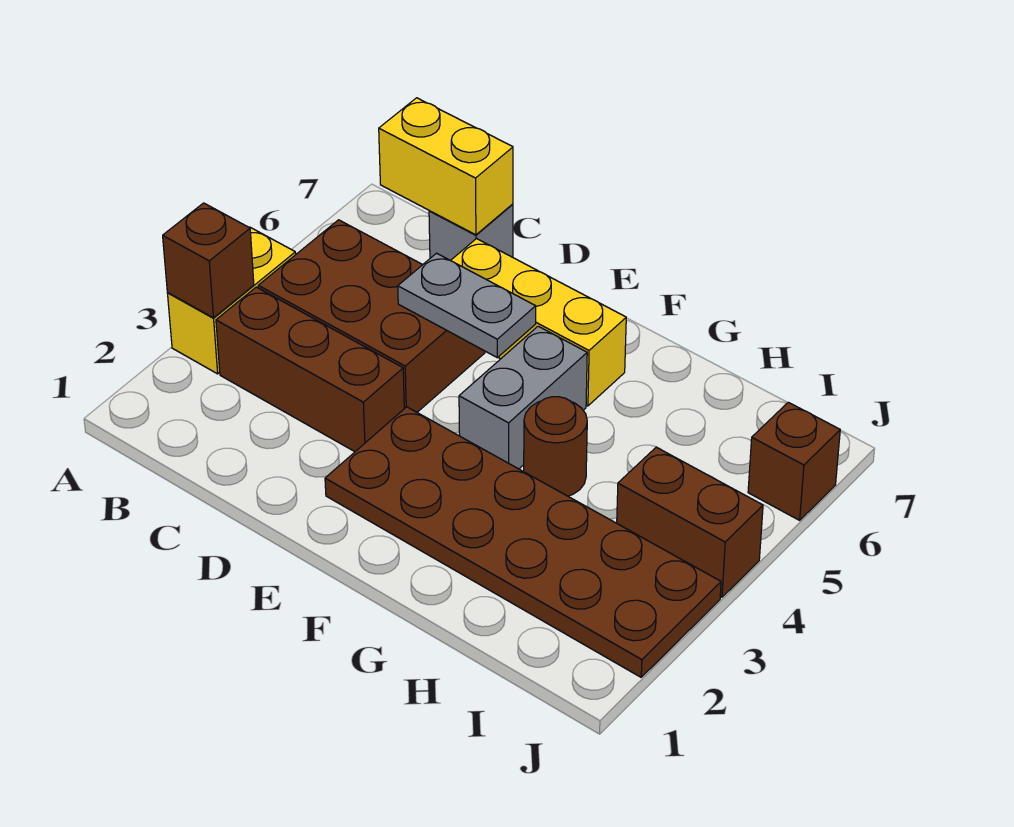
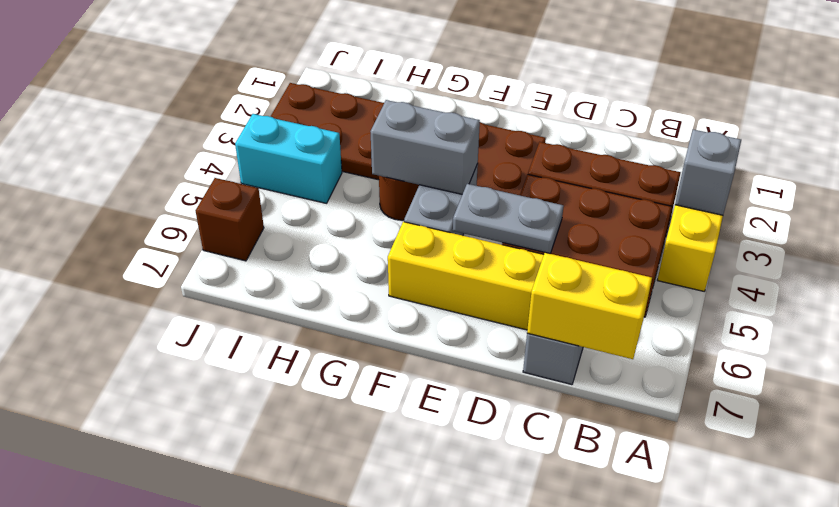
brown 1x1 brick [163,203,254,318] -> grey 1x1 brick [675,130,741,215]
none -> grey 1x2 brick [370,100,480,194]
brown 1x2 brick [617,447,763,597] -> cyan 1x2 brick [235,114,342,203]

